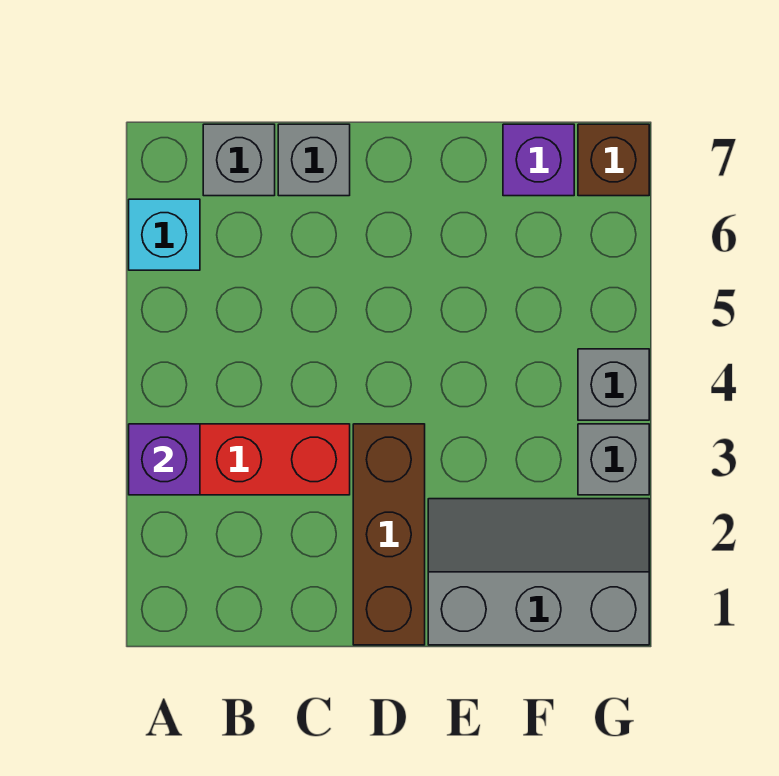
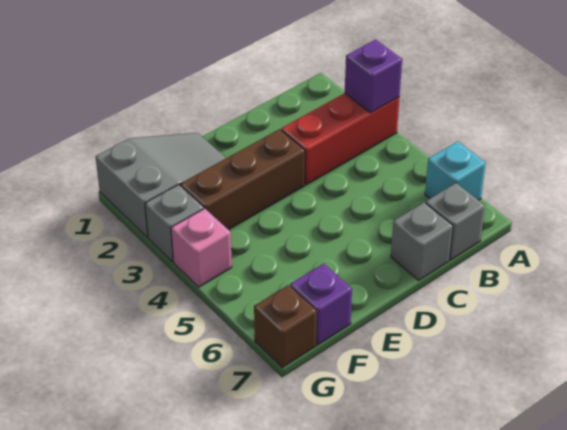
brown 1x3 brick [353,424,425,645] -> brown 1x3 brick turned to [180,129,305,230]
grey 2x3 slope [428,499,649,645] -> grey 2x3 slope turned to [95,133,226,237]
grey 1x1 brick [578,349,649,420] -> pink 1x1 brick [171,209,232,287]

